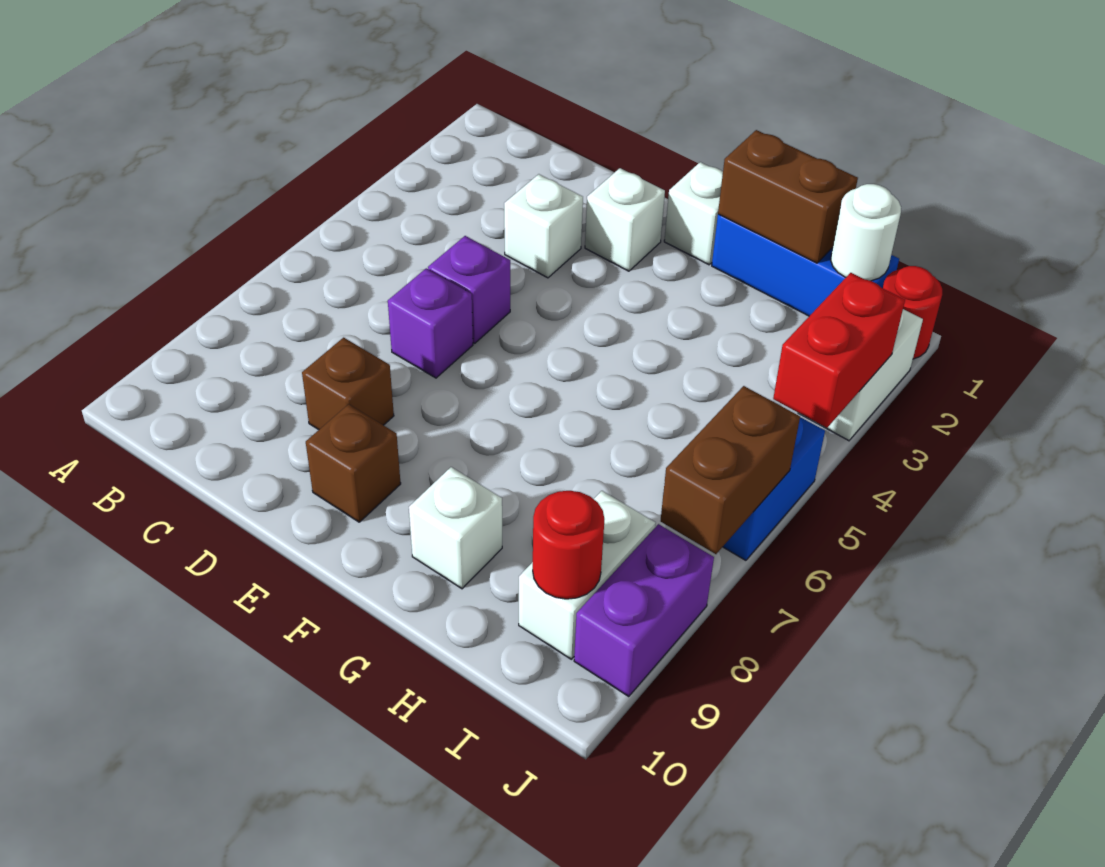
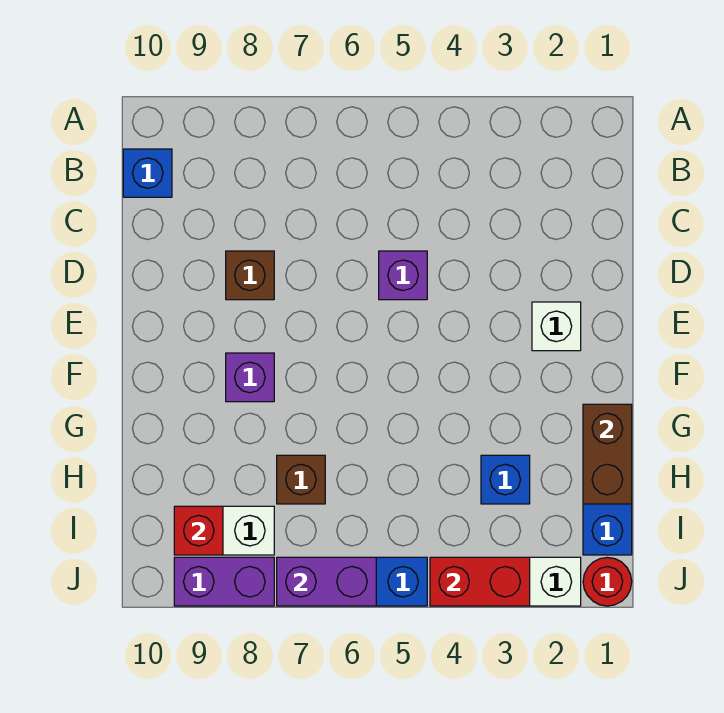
none -> blue 1x1 brick [123,149,172,197]
white 1x1 brick [504,174,583,278] -> none
purple 1x1 brick [388,268,473,378] -> purple 1x1 brick moved to [226,353,274,402]
brown 1x1 brick [306,404,401,522] -> brown 1x1 brick moved to [277,455,325,504]
white 1x1 brick [664,162,723,265] -> none
white 1x1 brick [409,467,502,589] -> none
none -> blue 1x1 brick [481,455,530,504]
white 1x1 round brick [831,184,901,281] -> none
red 1x1 round brick [533,491,604,599] -> red 1x1 brick [174,506,223,555]
brown 1x2 brick [661,386,800,554] -> purple 1x2 brick [277,557,376,606]

